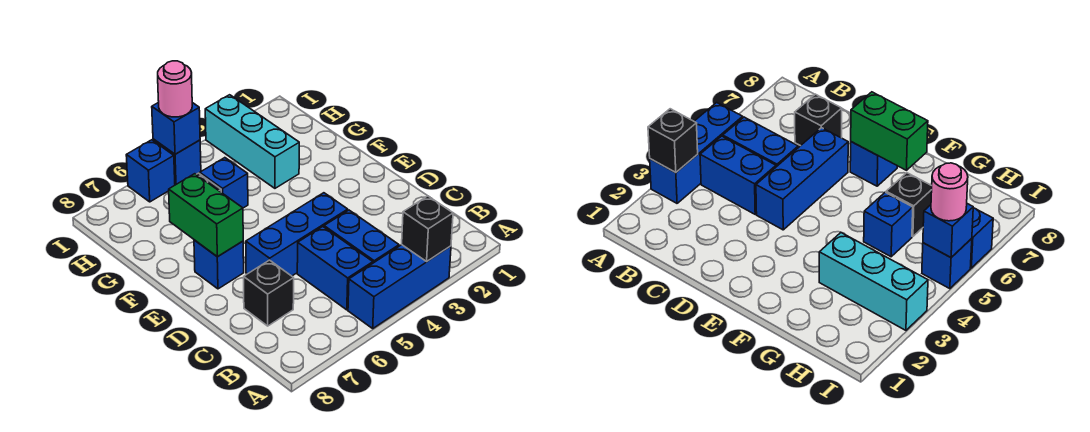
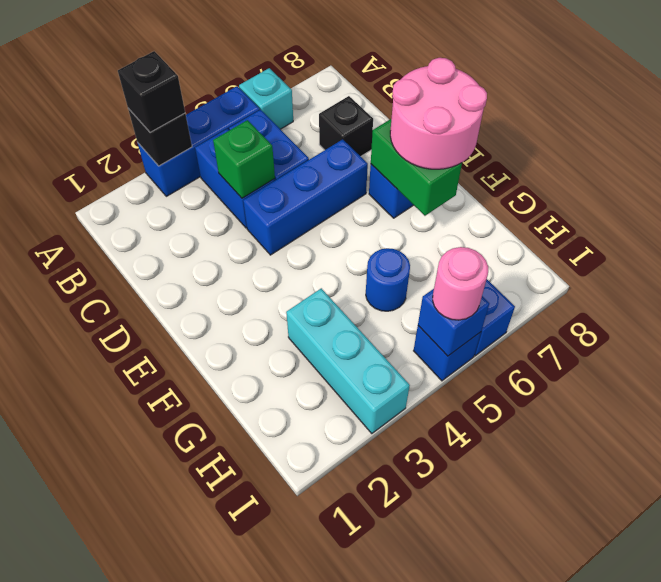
none -> cyan 1x1 brick [239,68,293,129]
none -> green 1x1 brick [213,120,275,198]
none -> pink 2x2 round brick [390,58,487,169]
blue 1x1 brick [200,158,248,208] -> blue 1x1 round brick [366,248,410,311]
black 1x1 brick [886,173,932,237] -> black 1x1 brick moved to [118,51,185,133]

